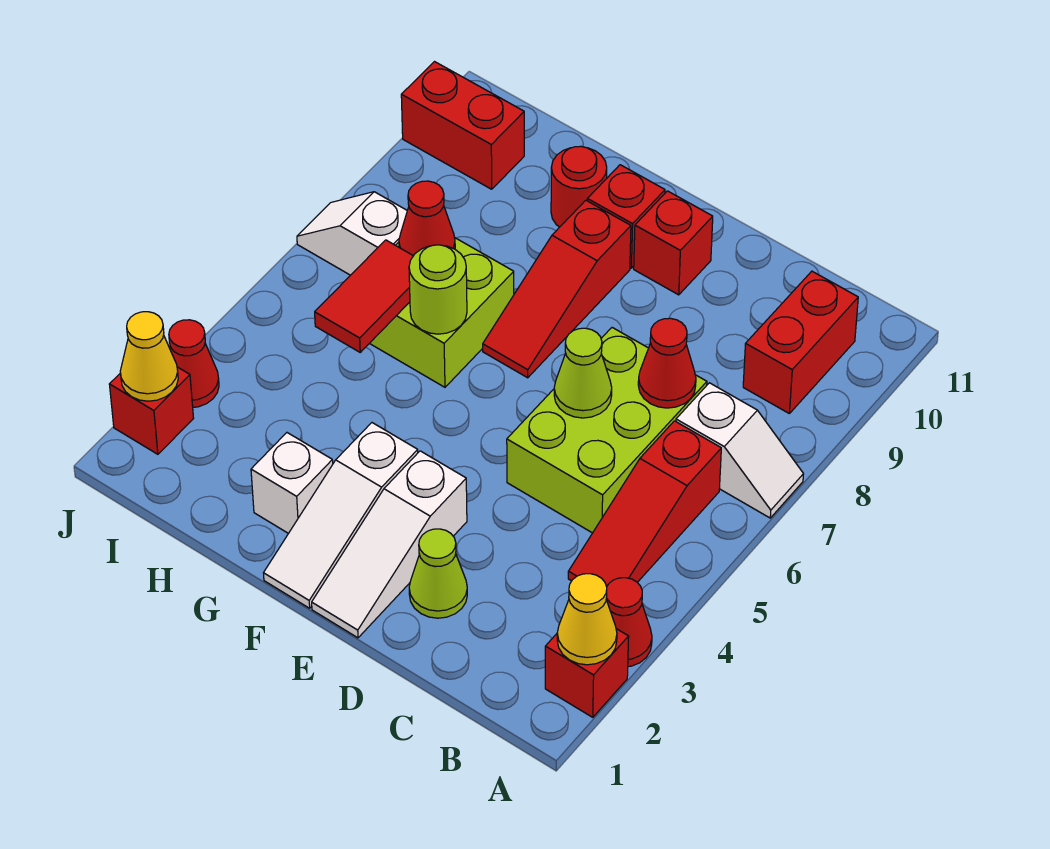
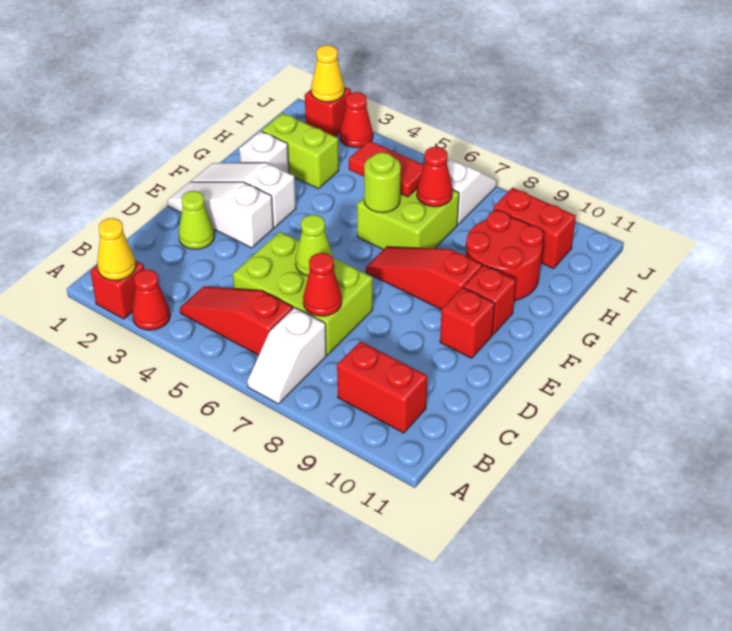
red 1x1 round brick [551,146,607,227] -> red 2x2 round brick [466,211,543,301]
none -> lime 1x2 brick [262,113,339,189]
red 1x2 brick [401,62,524,189] -> red 1x2 brick turned to [493,188,576,269]

